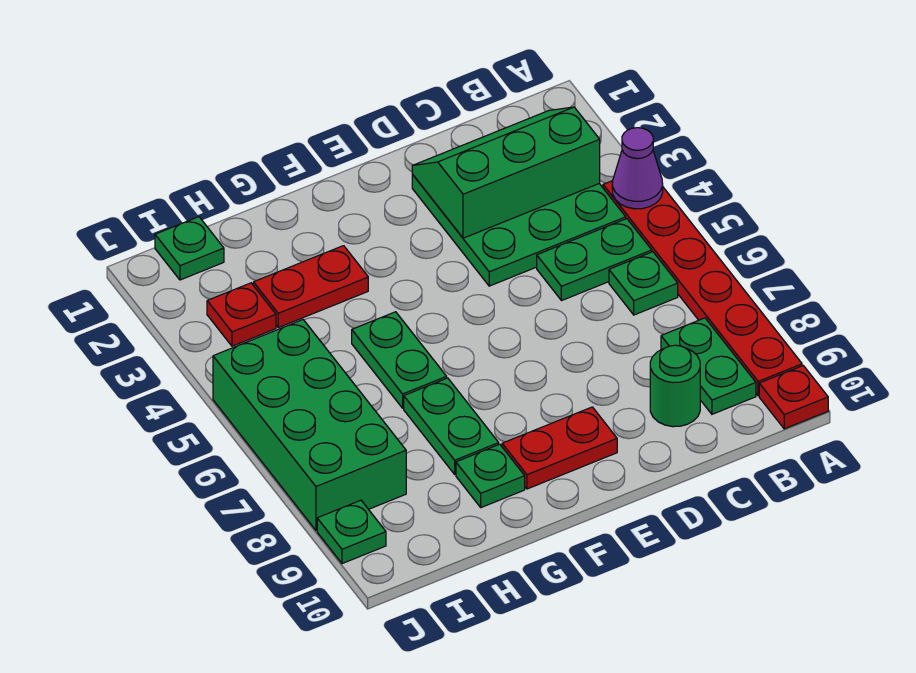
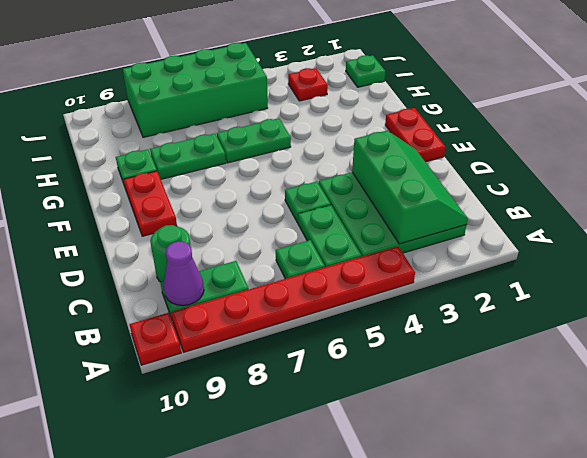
purple 1x1 cone [612,128,663,209] -> purple 1x1 cone moved to [164,241,204,306]
red 1x2 plate [253,246,368,328] -> red 1x2 plate moved to [385,108,445,162]
green 1x1 plate [317,500,386,564] -> green 1x1 plate moved to [285,182,331,223]

